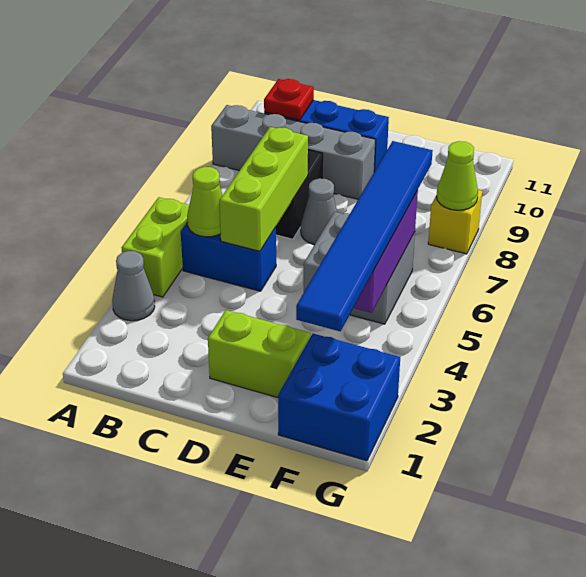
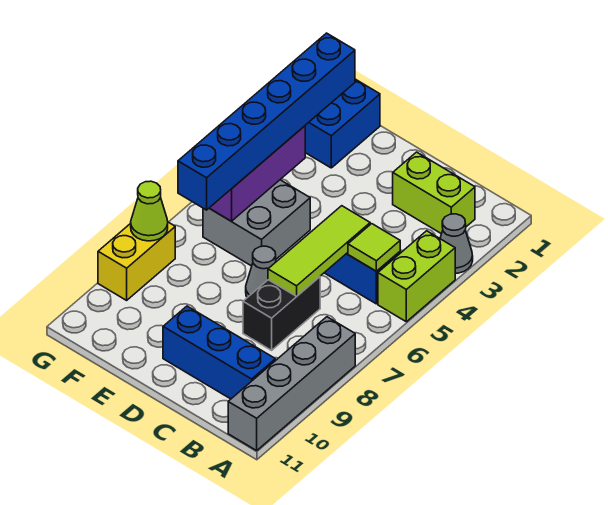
grey 1x4 brick [211,105,375,199] -> grey 1x4 brick turned to [228,317,355,451]
lime 1x1 cone [187,167,222,237] -> lime 1x1 tile [348,224,400,271]
red 1x1 plate [264,79,314,120] -> none
lime 1x3 brick [219,127,308,251] -> lime 1x3 tile [268,206,370,296]
lime 1x2 brick [208,310,311,398] -> lime 1x2 brick moved to [393,152,475,234]
blue 1x6 tile [296,141,433,331] -> blue 1x6 brick [178,33,355,210]
yellow 1x1 brick [428,190,482,254] -> yellow 1x2 brick [98,222,175,300]

